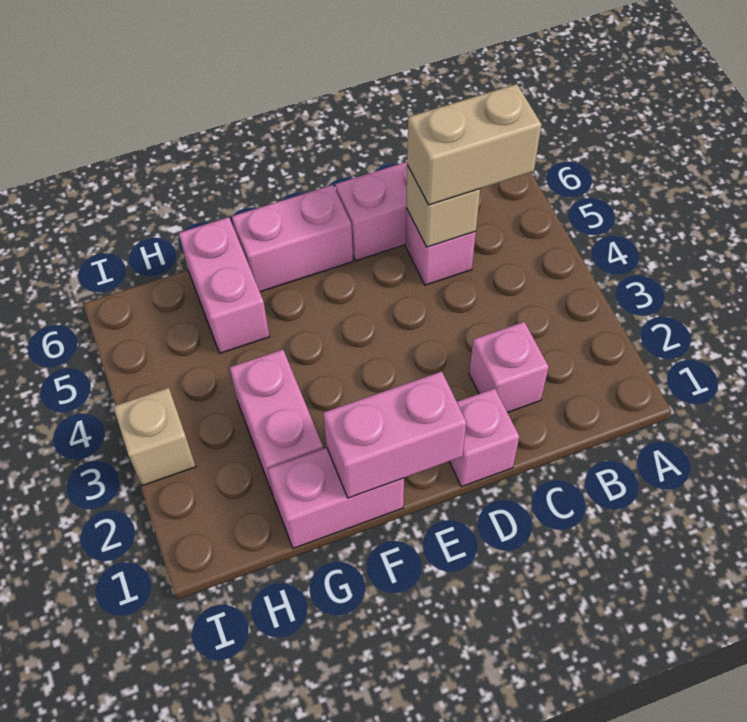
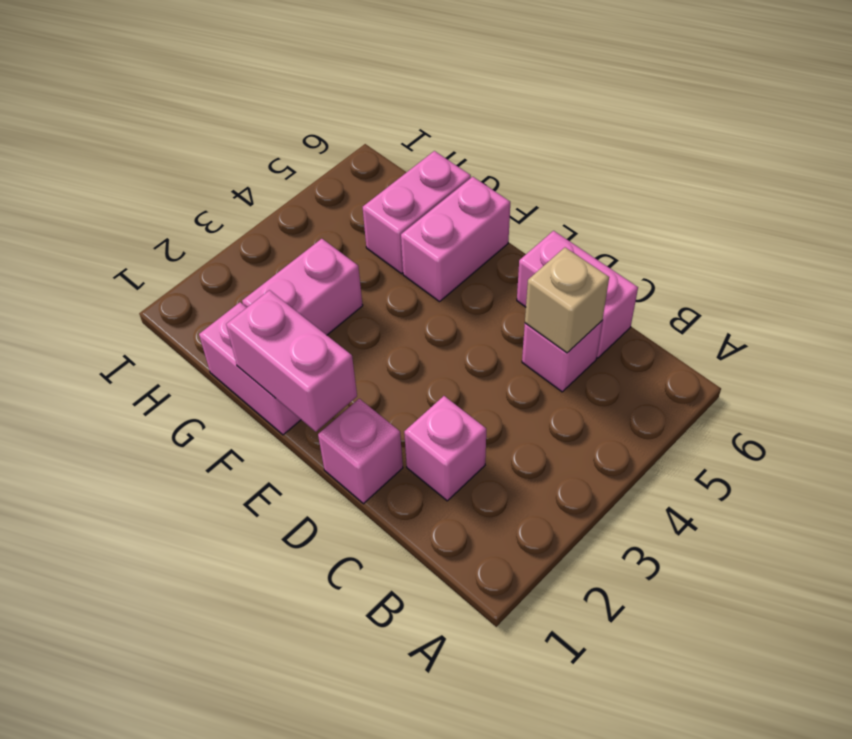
tan 1x2 brick [407,84,542,205] -> none
pink 1x2 brick [232,185,353,292] -> pink 1x2 brick turned to [401,177,510,302]
tan 1x1 brick [113,388,196,486] -> none

